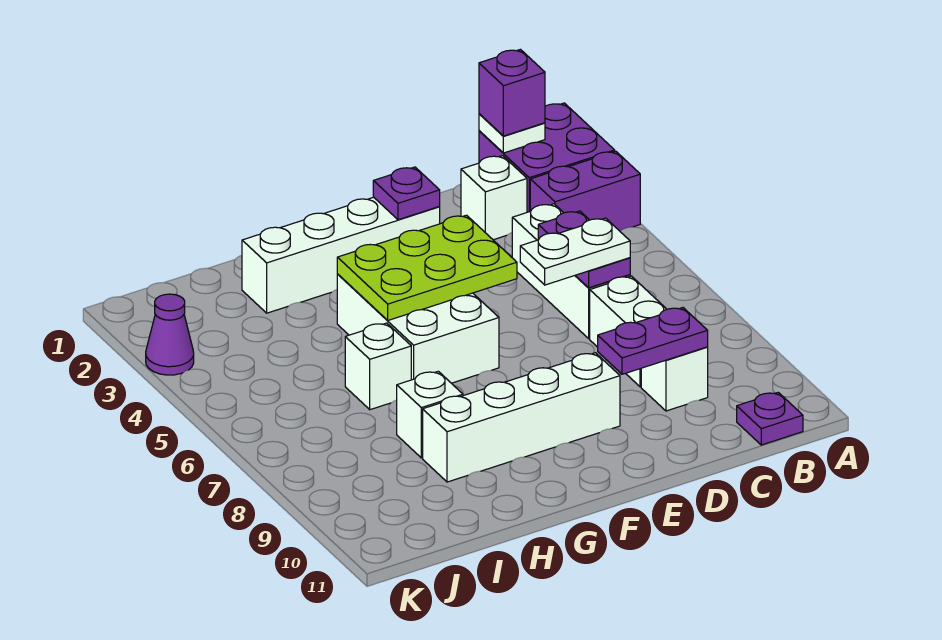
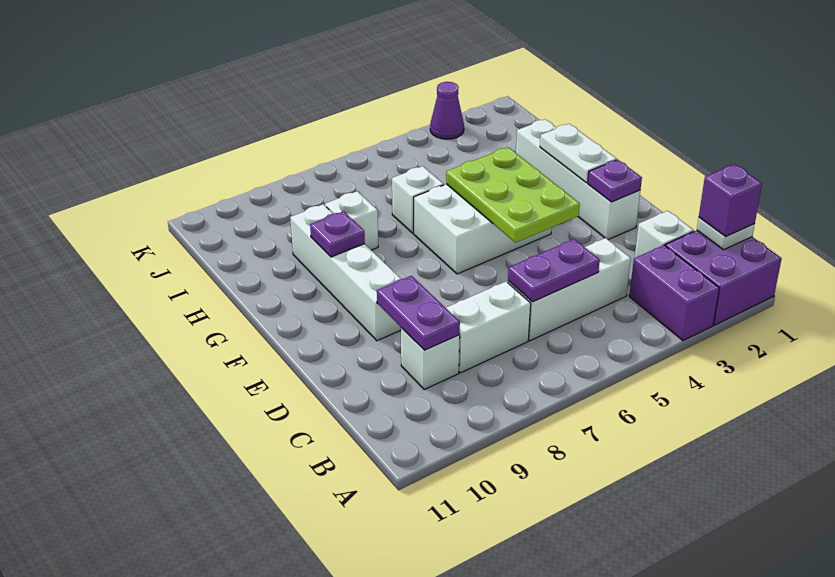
purple 1x1 plate [737,392,803,445] -> purple 1x1 plate moved to [310,211,365,257]
white 1x2 plate [520,218,630,285] -> white 1x2 plate moved to [540,124,616,183]

